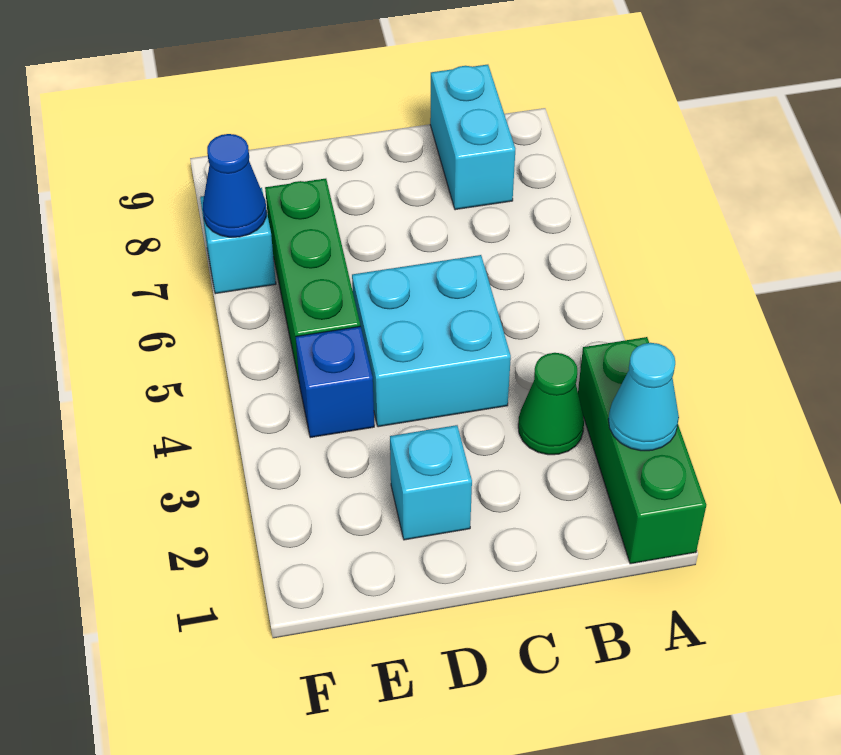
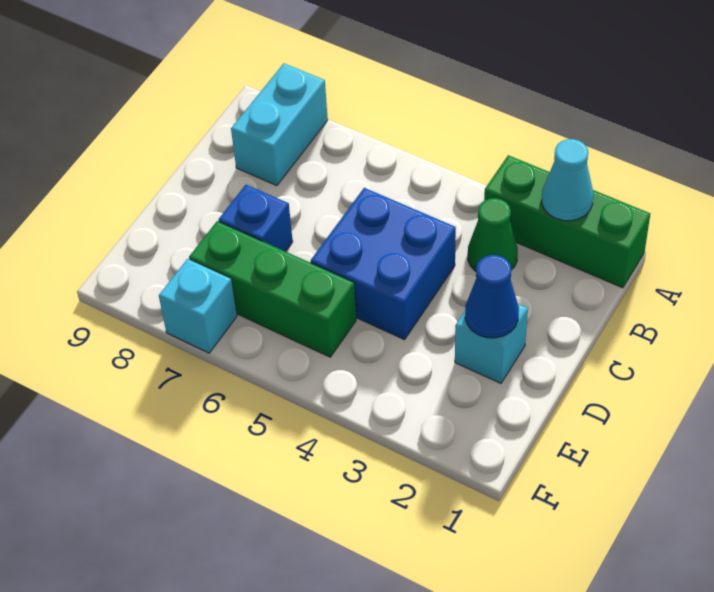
cyan 1x2 brick [430,65,515,210] -> cyan 1x2 brick turned to [231,63,328,186]
cyan 2x2 brick [352,255,511,427] -> blue 2x2 brick [311,188,456,340]
blue 1x1 brick [296,326,374,438] -> blue 1x1 brick moved to [219,185,293,252]
blue 1x1 cone [203,134,266,237] -> blue 1x1 cone moved to [465,255,519,338]

